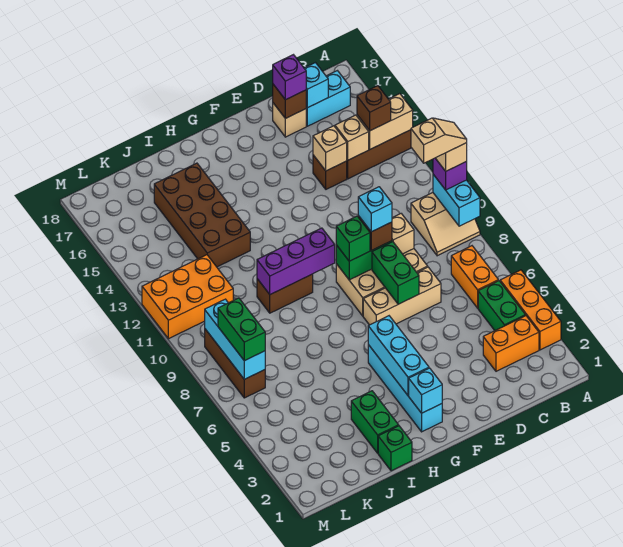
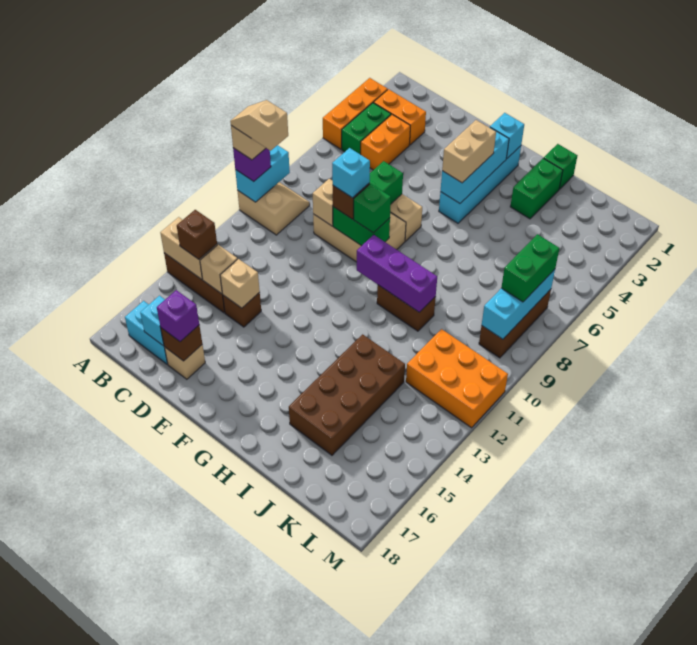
orange 1x2 brick [451,246,498,308] -> orange 1x2 brick moved to [361,115,410,170]
none -> tan 1x2 brick [442,120,496,183]

